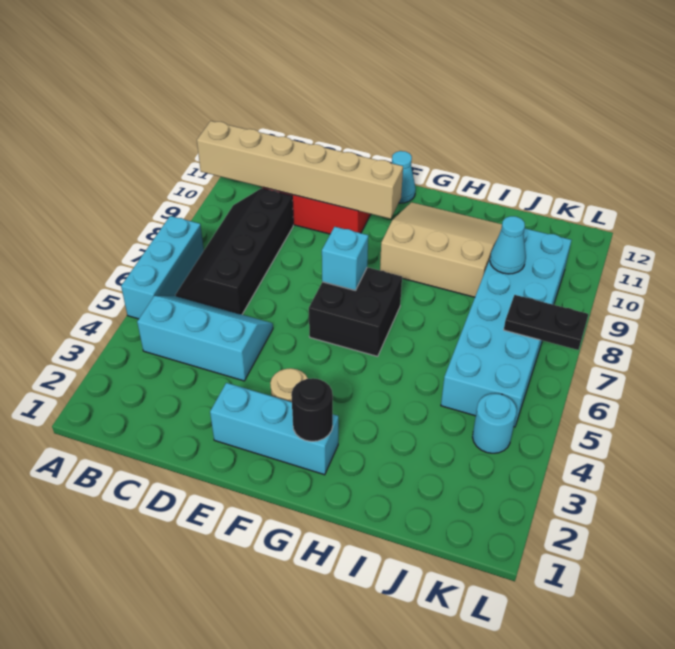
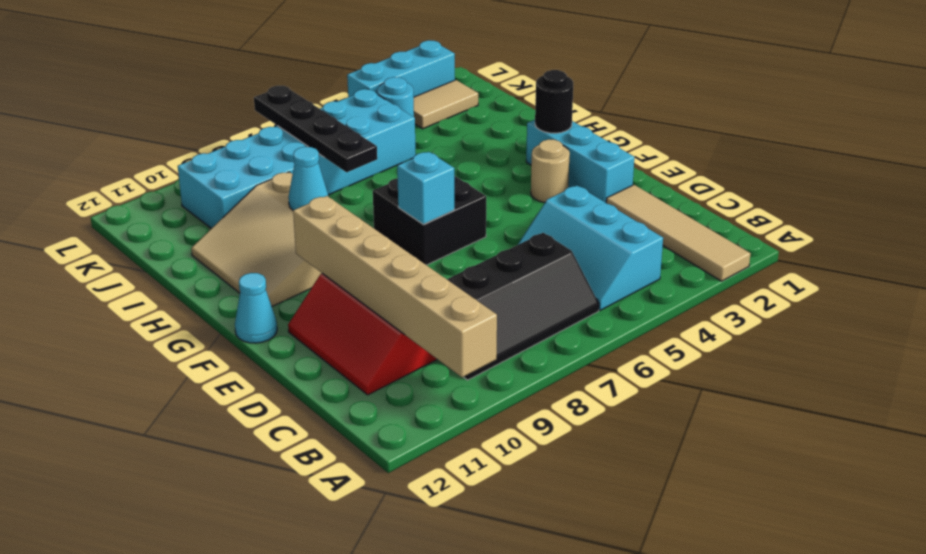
none -> tan 1x4 tile [606,185,751,281]
cyan 1x3 brick [121,216,204,319] -> cyan 1x3 brick moved to [347,40,455,97]
cyan 1x1 cone [490,216,526,274] -> cyan 1x1 cone moved to [288,147,328,210]
none -> tan 1x2 tile [414,80,478,129]
black 1x2 plate [504,295,589,350] -> black 1x4 plate [254,86,377,172]

